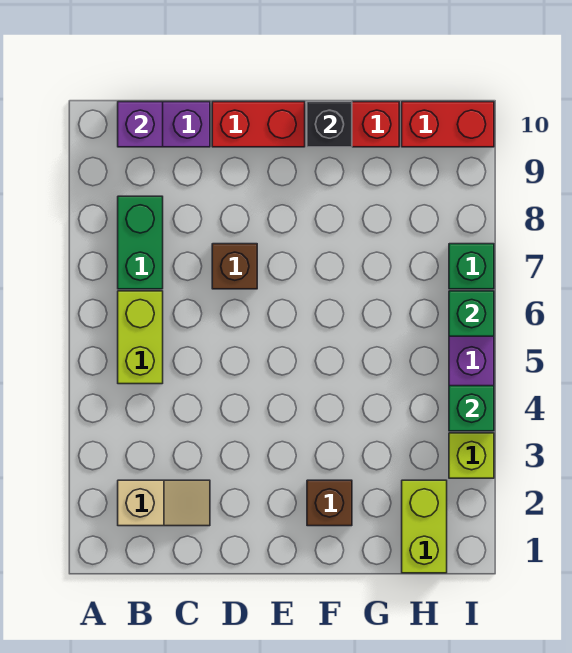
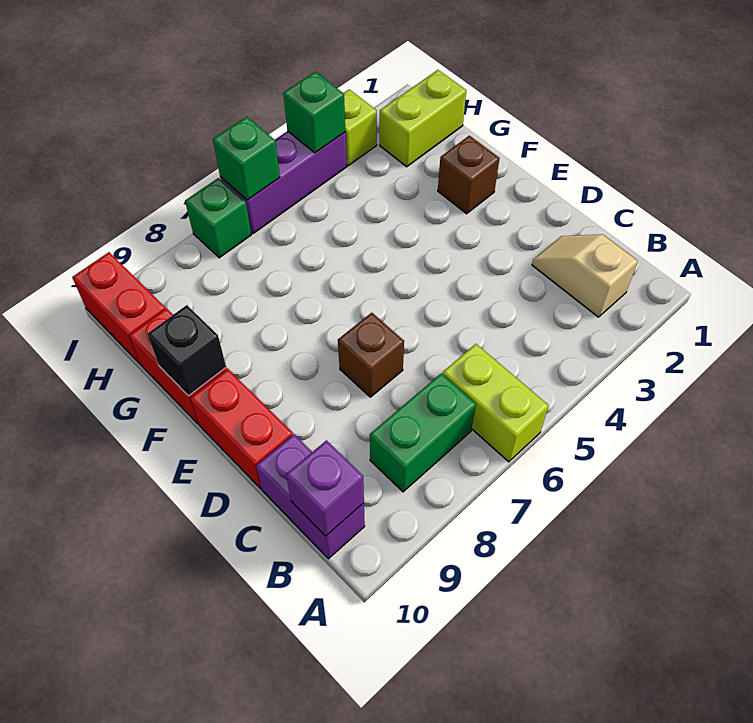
lime 1x2 brick [118,291,163,384] -> lime 1x2 brick turned to [443,344,549,462]

